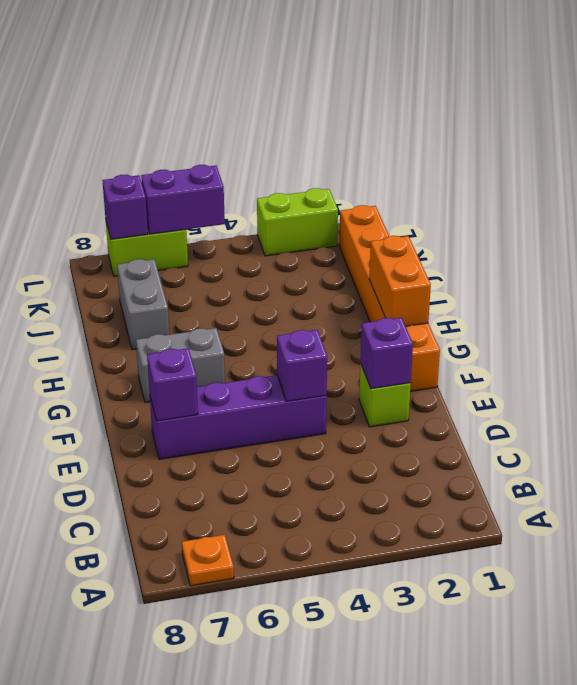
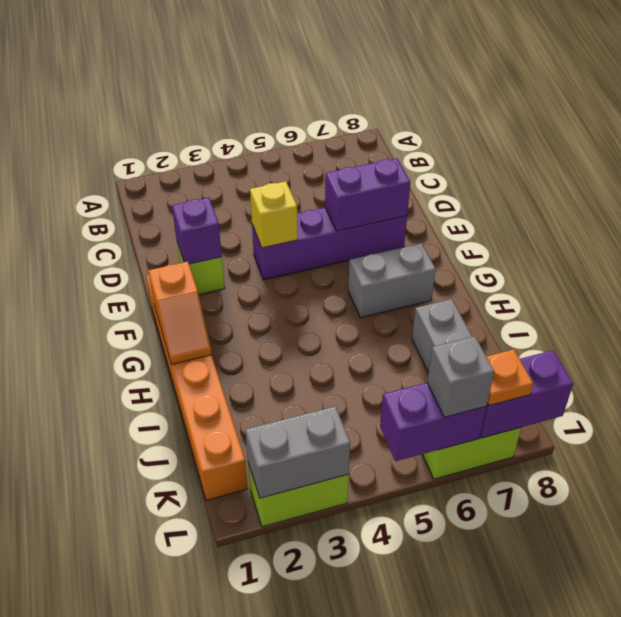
orange 1x1 plate [182,535,234,586] -> orange 1x1 plate moved to [486,349,533,406]
purple 1x1 brick [277,330,327,401] -> yellow 1x1 brick [250,181,298,248]
purple 1x1 brick [147,348,198,421] -> purple 1x2 brick [325,158,410,231]
orange 1x2 brick [369,236,431,326] -> orange 1x2 slope [148,262,212,365]
none -> grey 1x2 brick [245,406,350,498]
none -> grey 1x1 brick [427,336,494,417]
purple 1x1 brick [102,175,148,239] -> purple 1x2 brick [480,350,573,438]

